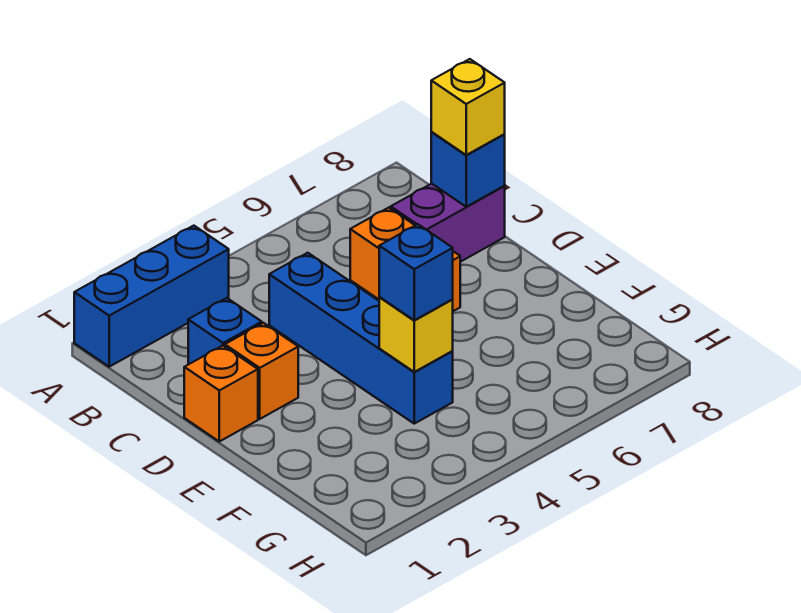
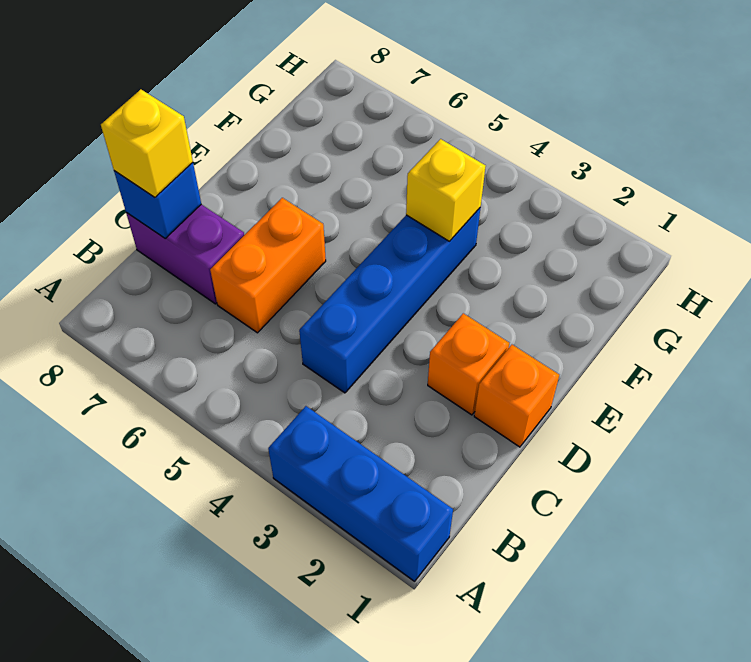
blue 1x1 brick [188,298,262,364] -> none
blue 1x1 brick [379,224,453,320] -> none

